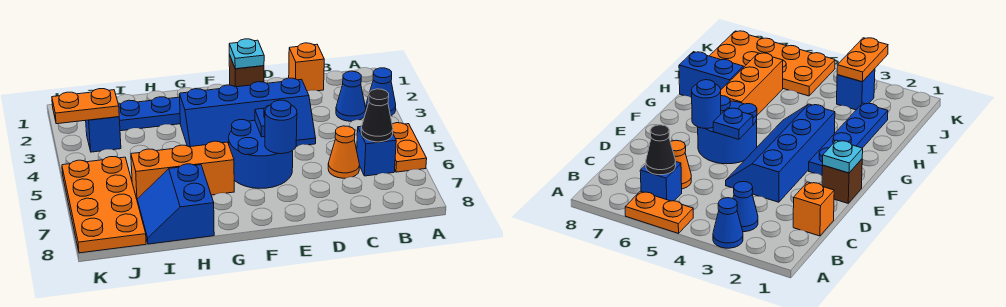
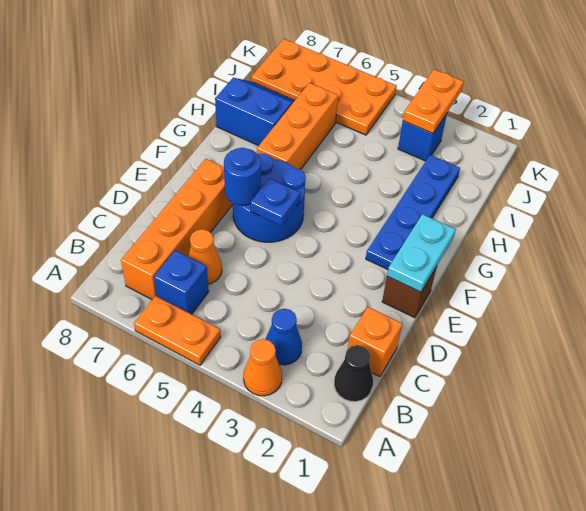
blue 1x1 cone [366,68,396,116] -> orange 1x1 cone [243,339,282,396]
black 1x1 cone [361,89,393,142] -> black 1x1 cone moved to [334,345,373,402]
none -> orange 1x4 brick [121,159,233,299]
blue 2x4 slope [180,78,316,147] -> none
cyan 1x1 plate [229,39,264,69] -> cyan 1x2 plate [387,214,456,292]

